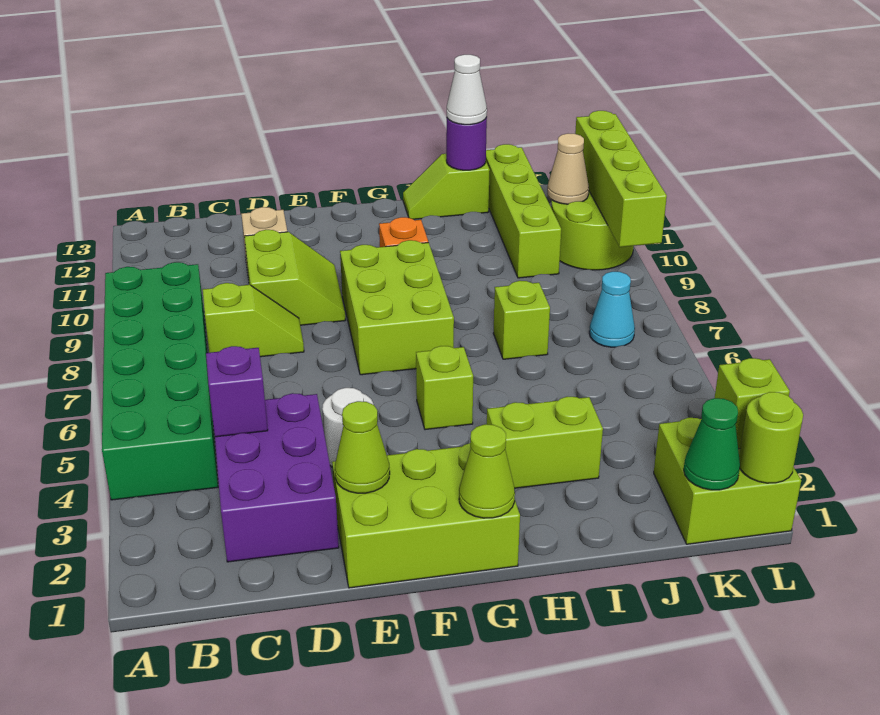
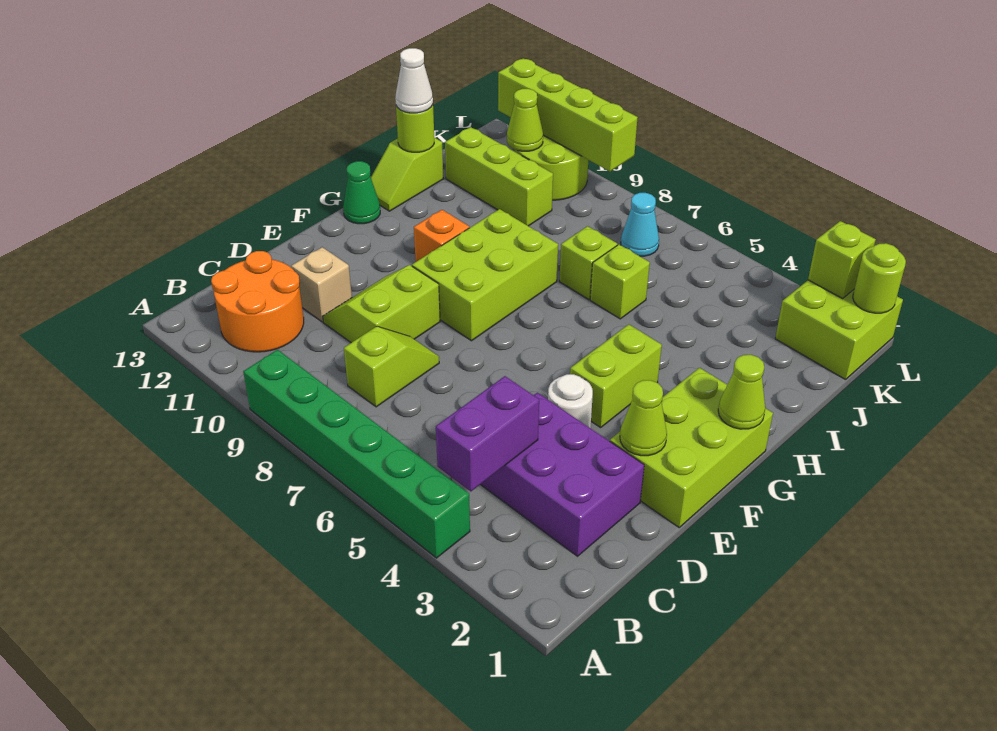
green 2x6 brick [102,262,218,500] -> green 1x6 brick [243,350,470,558]
none -> orange 2x2 round brick [211,251,304,352]
purple 1x1 brick [206,346,268,437] -> purple 1x2 brick [436,376,539,491]
lime 2x2 slope [244,230,345,325] -> lime 2x2 slope turned to [323,265,440,343]
lime 2x3 brick [340,240,454,375] -> lime 2x3 brick turned to [412,209,558,341]
lime 1x1 brick [416,346,473,430] -> lime 1x1 brick moved to [590,245,650,319]
lime 1x2 brick [487,397,603,488] -> lime 1x2 brick moved to [570,324,662,427]
purple 1x1 round brick [446,117,487,170] -> lime 1x1 round brick [396,105,434,152]
lime 1x4 brick [486,144,561,278] -> lime 1x3 brick [445,127,553,226]
green 1x1 cone [684,398,740,490] -> green 1x1 cone moved to [343,161,380,224]
tan 1x1 cone [547,133,589,204] -> lime 1x1 cone [507,89,543,151]

